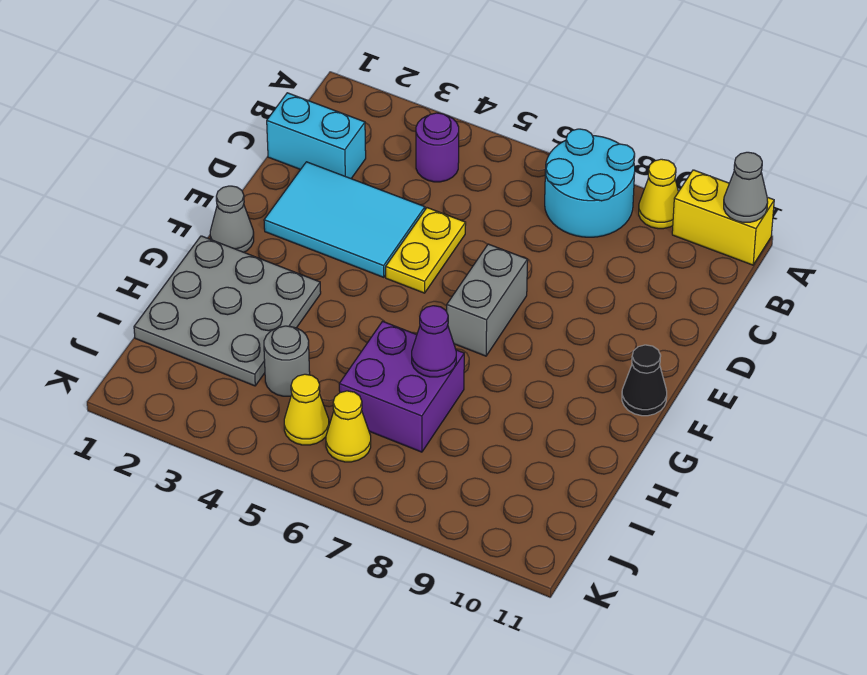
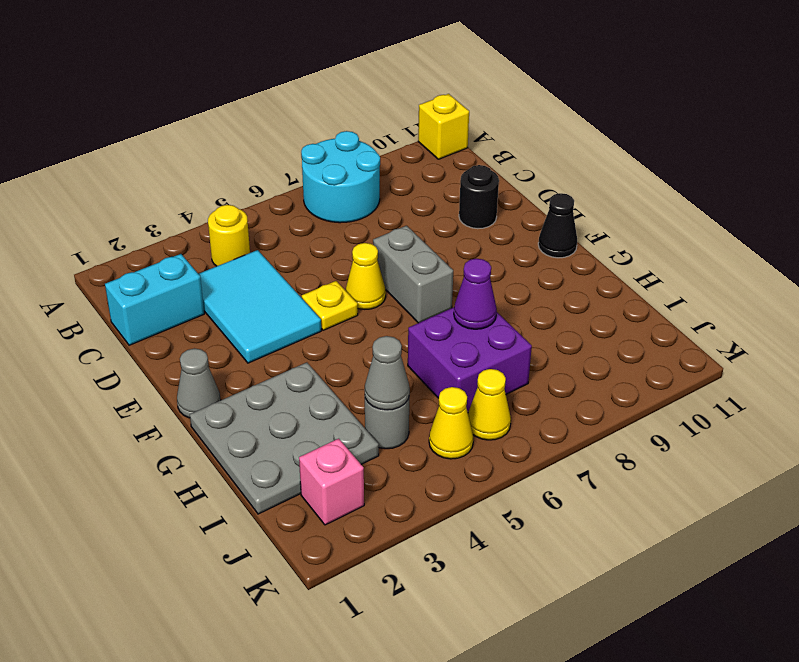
yellow 1x1 cone [639,159,678,229] -> yellow 1x1 cone moved to [346,243,386,309]
yellow 1x2 brick [672,170,774,265] -> yellow 1x1 brick [418,94,469,159]
grey 1x1 cone [724,152,768,222] -> grey 1x1 cone moved to [365,336,410,410]
purple 1x1 round brick [416,113,459,182] -> yellow 1x1 round brick [208,205,250,266]
cyan 2x3 tile [264,162,425,277] -> cyan 2x3 tile turned to [199,250,321,363]
yellow 1x2 plate [386,208,466,293] -> yellow 1x1 plate [302,281,358,330]
none -> black 1x1 round brick [459,165,499,229]
none -> pink 1x1 brick [299,439,364,525]

